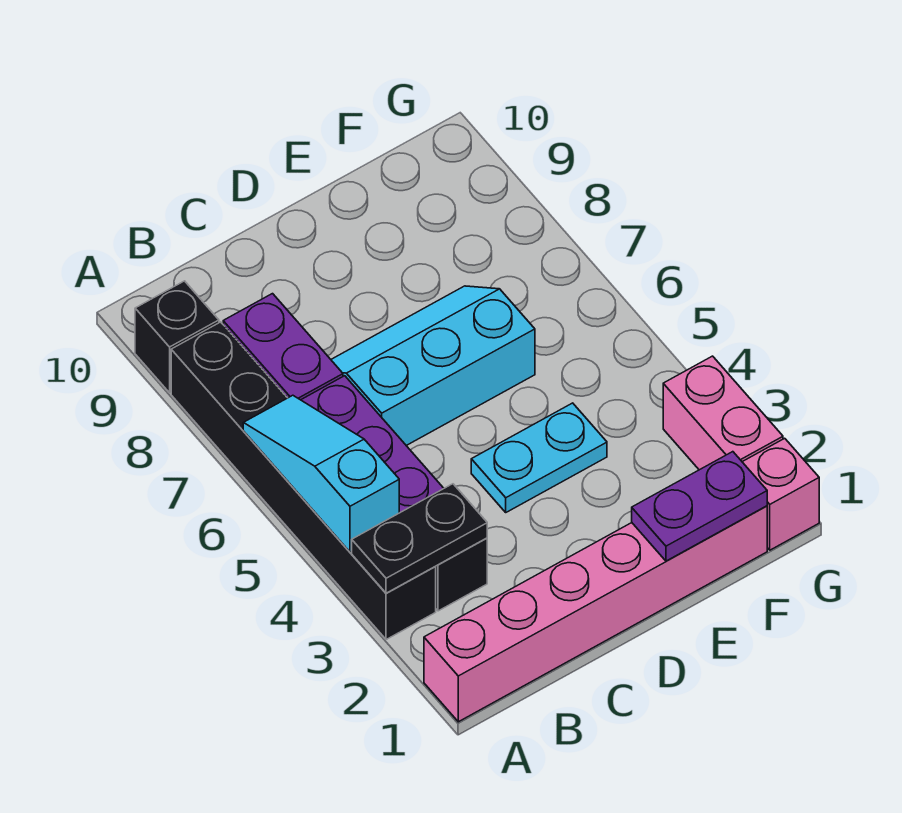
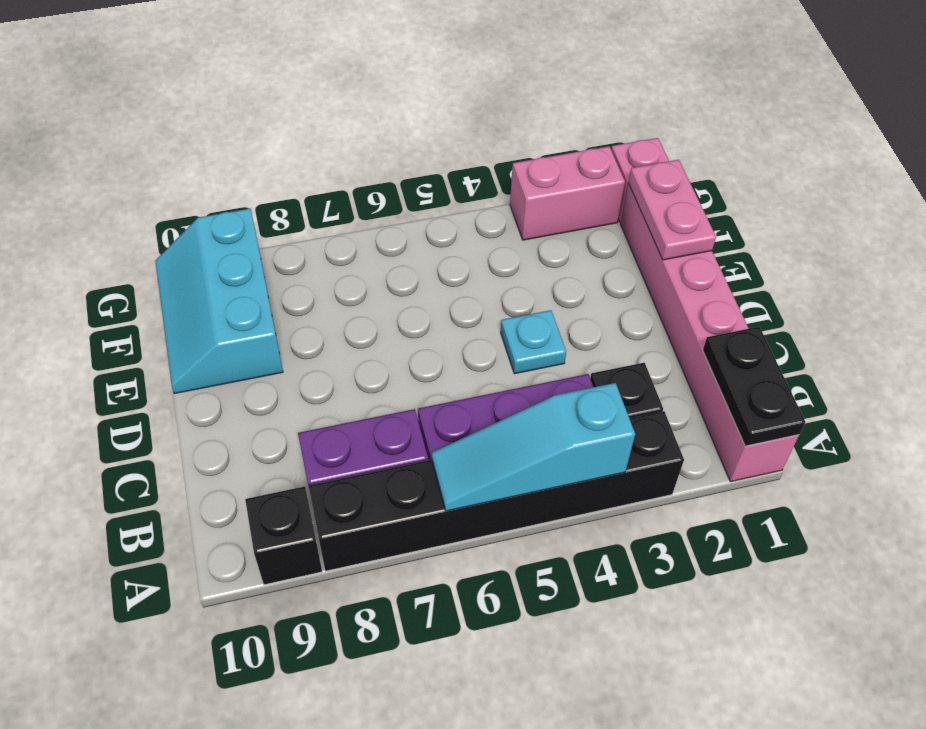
black 1x2 plate [352,484,487,593] -> black 1x2 plate moved to [703,327,805,446]
cyan 2x3 slope [331,286,535,446] -> cyan 2x3 slope moved to [155,209,283,394]
cyan 1x2 plate [471,403,607,512] -> cyan 1x1 plate [501,310,566,374]
purple 1x2 plate [632,452,767,561] -> pink 1x2 plate [628,160,716,260]

